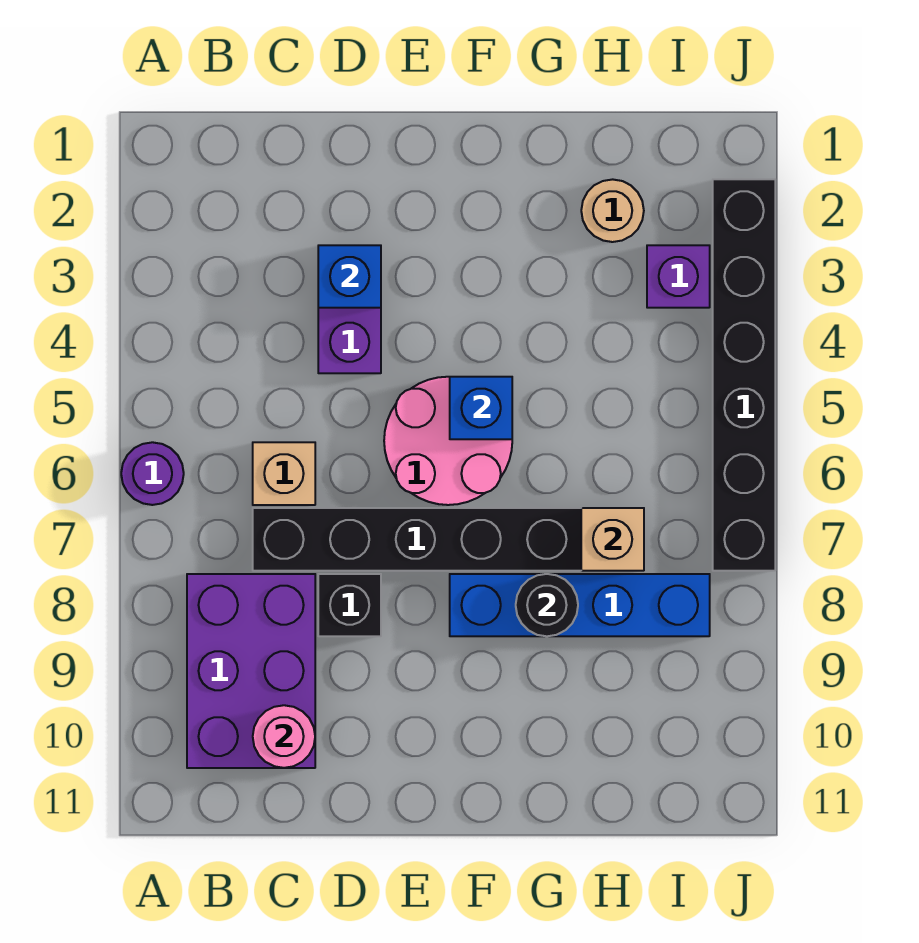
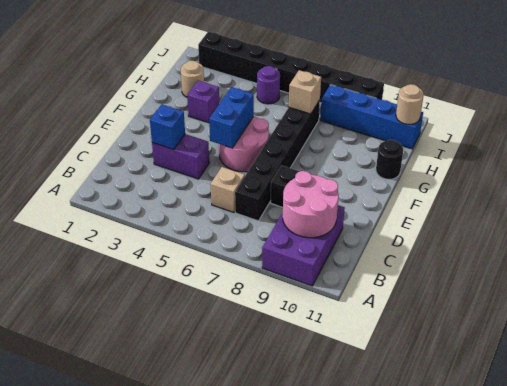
purple 1x1 round brick [121,442,184,505] -> purple 1x1 round brick moved to [257,66,280,104]
purple 2x3 brick [187,574,315,768] -> purple 2x3 brick turned to [262,205,345,286]
pink 1x1 round brick [253,705,315,768] -> pink 2x2 round brick [283,171,339,238]
blue 1x1 brick [450,377,512,439] -> blue 1x2 brick [209,87,254,148]
blue 1x4 brick [450,574,710,636] -> blue 1x4 brick turned to [320,85,423,149]
black 1x1 round brick [516,574,578,636] -> black 1x1 round brick moved to [376,140,403,179]
purple 1x1 brick [647,245,710,308] -> purple 1x1 brick moved to [187,81,219,123]
none -> tan 1x1 round brick [396,84,424,124]
black 1x6 brick [713,179,775,571] -> black 1x8 brick [198,32,384,103]

